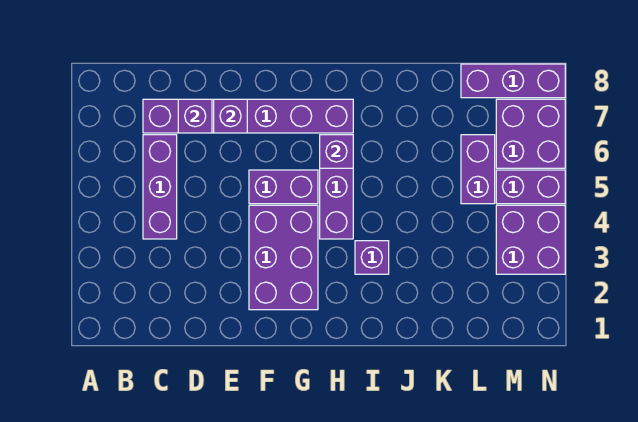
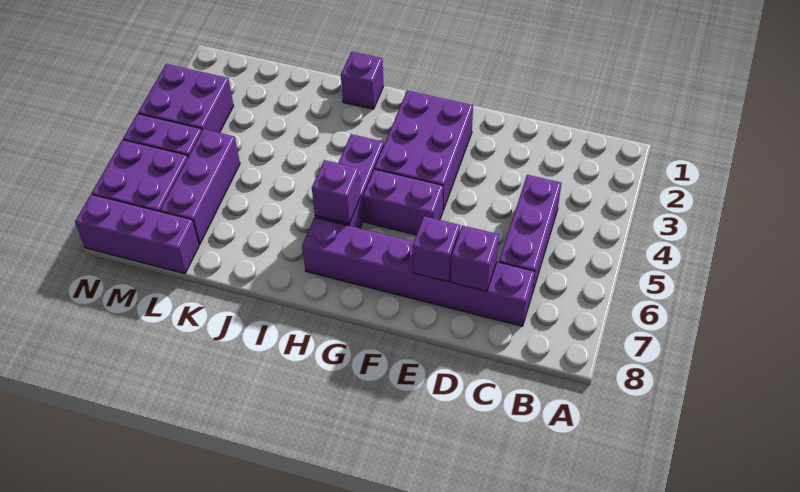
purple 1x1 brick [355,241,389,274] -> purple 1x1 brick moved to [341,52,384,109]
purple 1x2 brick [461,135,495,204] -> purple 1x3 brick [160,129,240,244]

